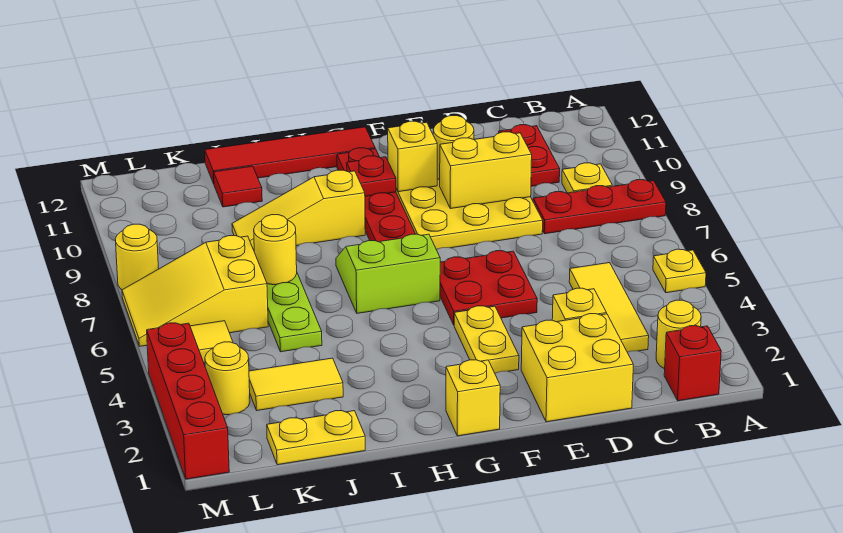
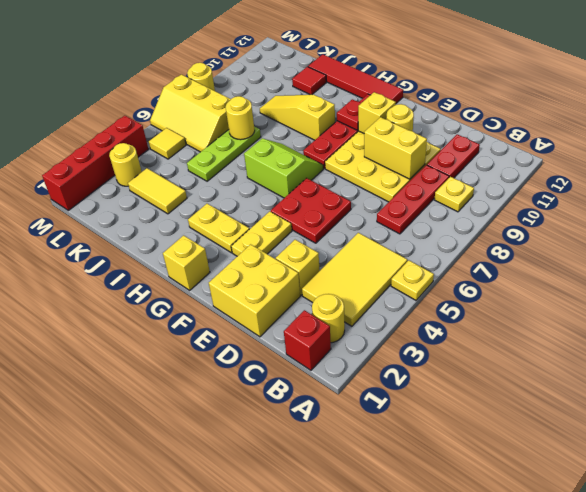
red 1x3 plate [533,180,666,234] -> red 1x3 plate turned to [377,165,449,234]
yellow 1x3 tile [569,263,649,352] -> yellow 2x3 tile [302,233,407,326]
yellow 1x2 plate [267,411,365,465] -> yellow 1x2 plate moved to [188,204,249,253]
yellow 2x3 slope [122,236,268,346] -> yellow 2x3 slope turned to [150,74,231,152]

